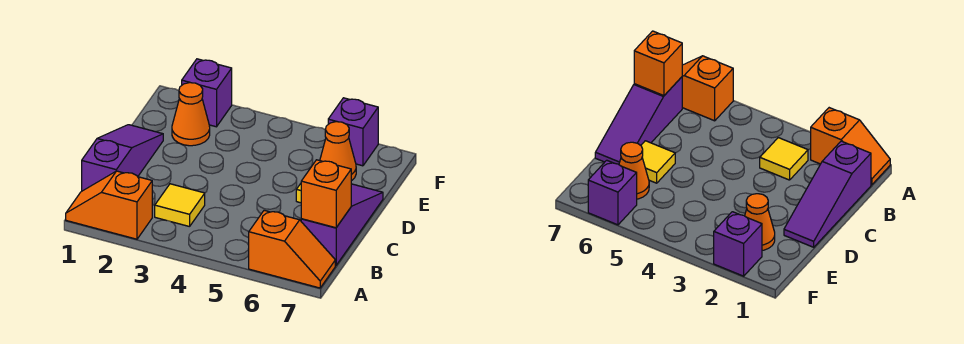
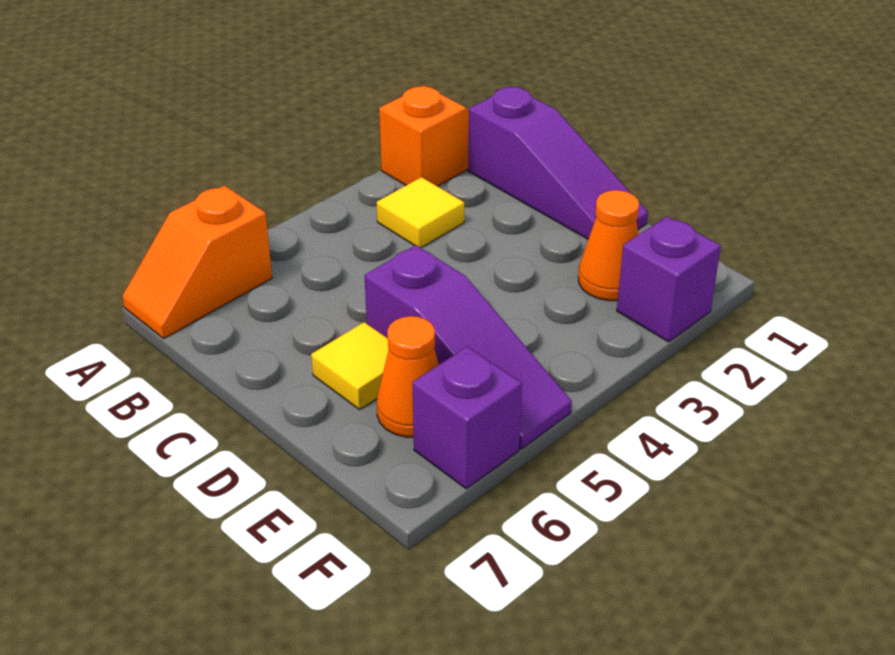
purple 1x3 slope [301,184,383,266] -> purple 1x3 slope moved to [364,245,572,449]
orange 1x1 brick [301,160,351,228] -> none

